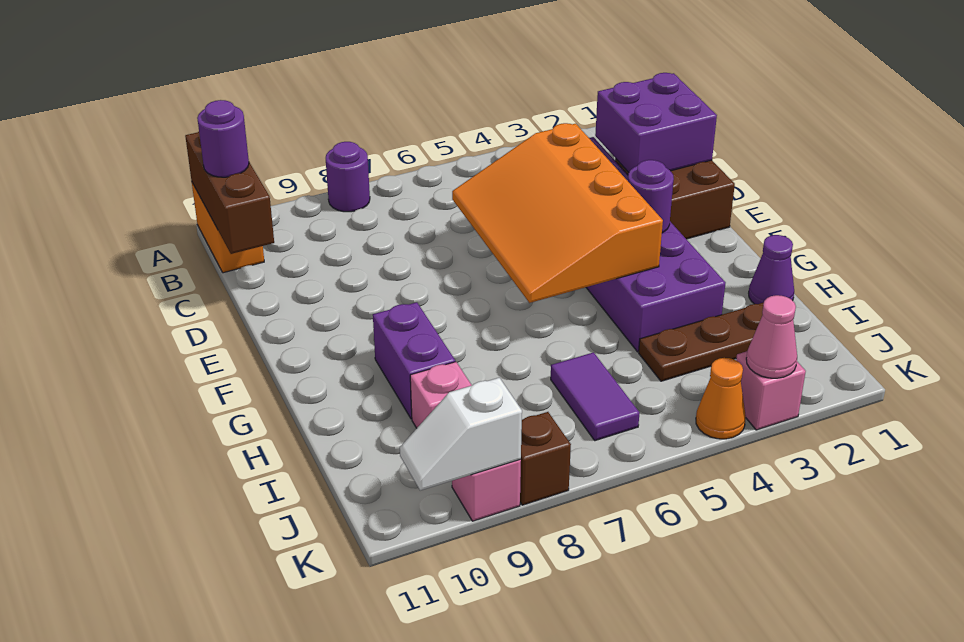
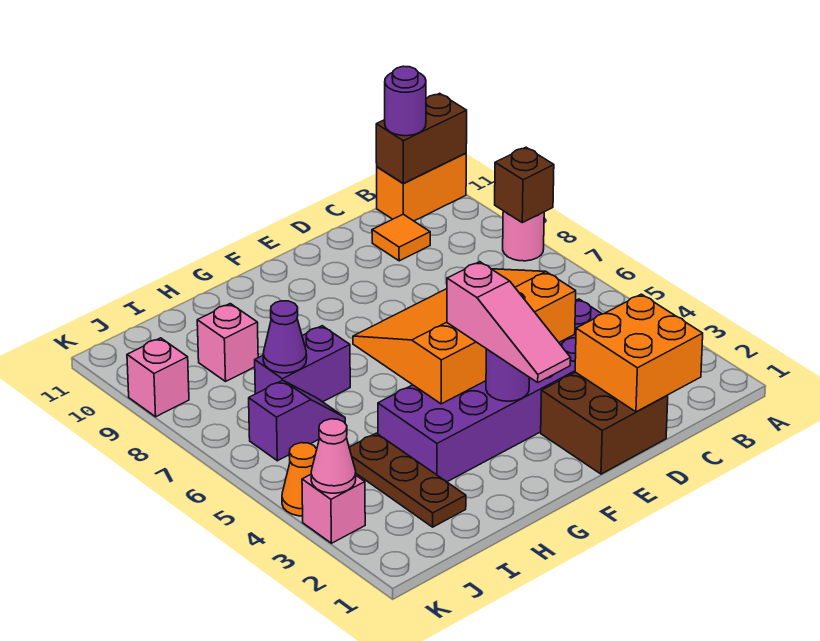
purple 1x1 round brick [326,142,370,212] -> pink 1x1 round brick [503,211,544,261]
brown 1x3 brick [185,132,274,254] -> brown 1x2 brick [376,93,467,183]
purple 2x2 brick [595,73,717,172] -> orange 2x2 brick [575,294,703,412]
none -> orange 1x1 tile [372,214,430,261]
none -> pink 1x3 slope [447,262,571,382]
purple 1x2 brick [373,302,455,419] -> purple 1x2 brick moved to [255,326,350,402]
purple 1x1 cone [749,235,794,304] -> purple 1x1 cone moved to [263,301,307,373]
purple 1x2 tile [551,352,639,441] -> purple 1x2 slope [249,380,345,461]
brown 1x1 brick [520,412,571,505] -> brown 1x1 brick moved to [495,147,554,223]
white 1x2 slope [400,378,522,491] -> none

